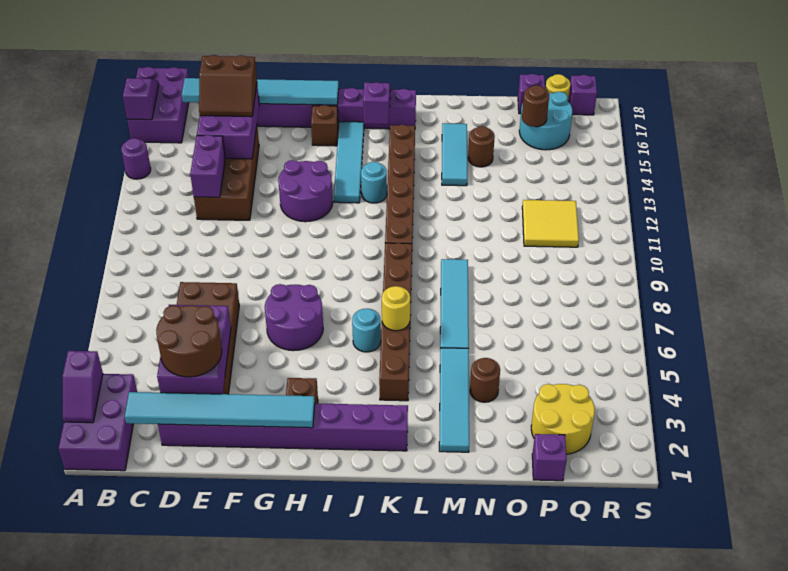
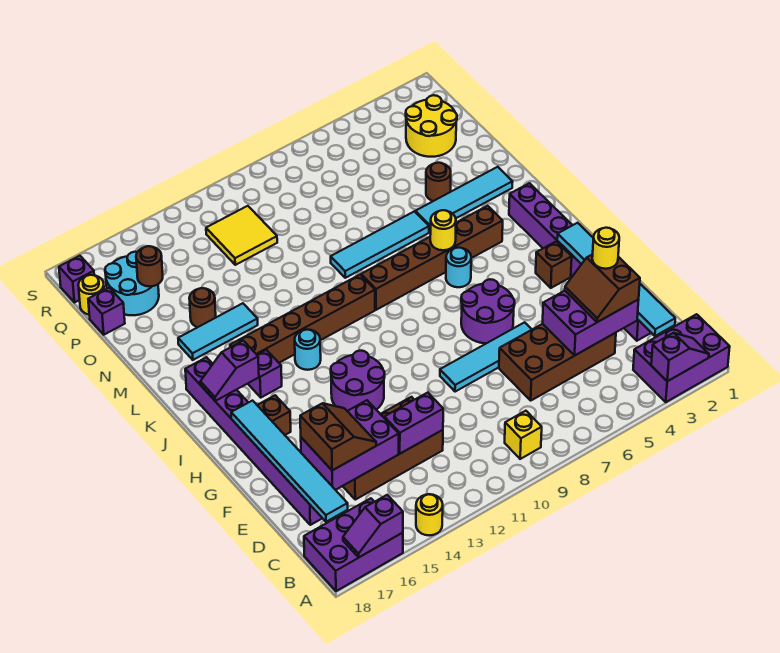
purple 1x1 round brick [121,138,151,179] -> yellow 1x1 round brick [416,494,443,536]
none -> yellow 1x1 brick [505,411,542,459]
brown 2x2 round brick [156,305,222,377] -> brown 2x2 slope [565,254,640,322]
none -> yellow 1x1 round brick [592,228,619,269]
cyan 1x4 tile [334,121,364,203] -> cyan 1x4 tile moved to [440,322,532,392]
purple 1x1 brick [532,434,567,481] -> purple 1x1 brick moved to [248,350,282,397]

